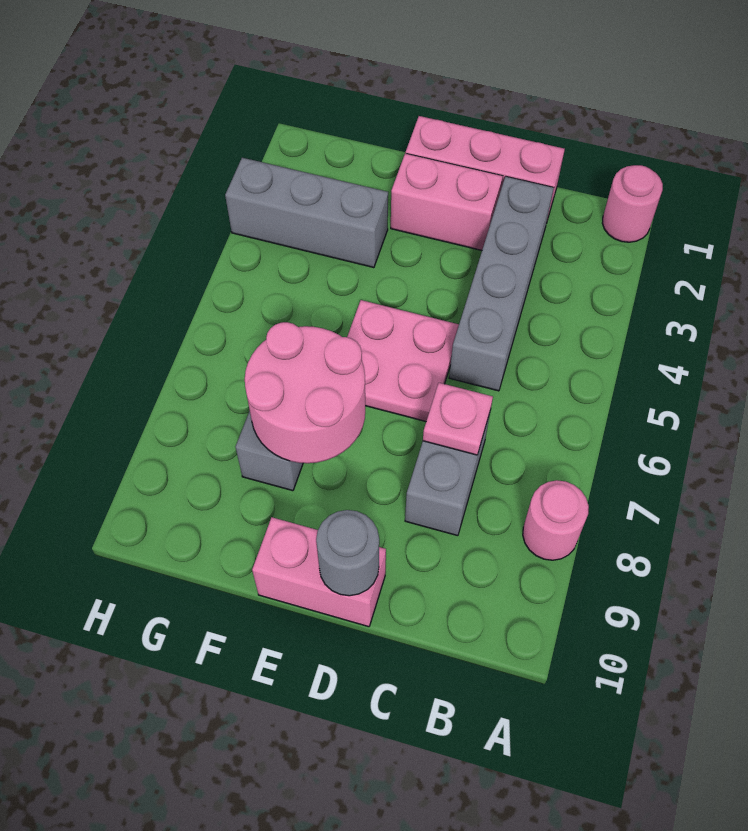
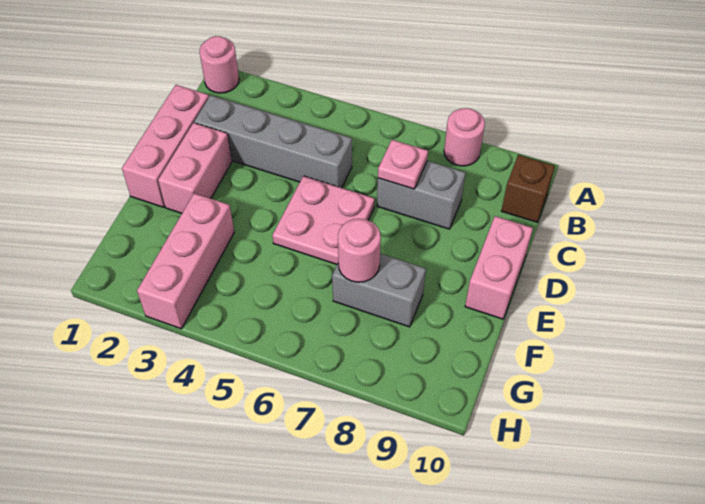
none -> brown 1x1 brick [501,155,555,222]
grey 1x1 round brick [316,510,379,596] -> none
pink 2x2 round brick [245,322,365,463] -> pink 1x1 round brick [338,219,381,282]
grey 1x3 brick [225,158,388,268] -> pink 1x3 brick [137,193,234,329]

